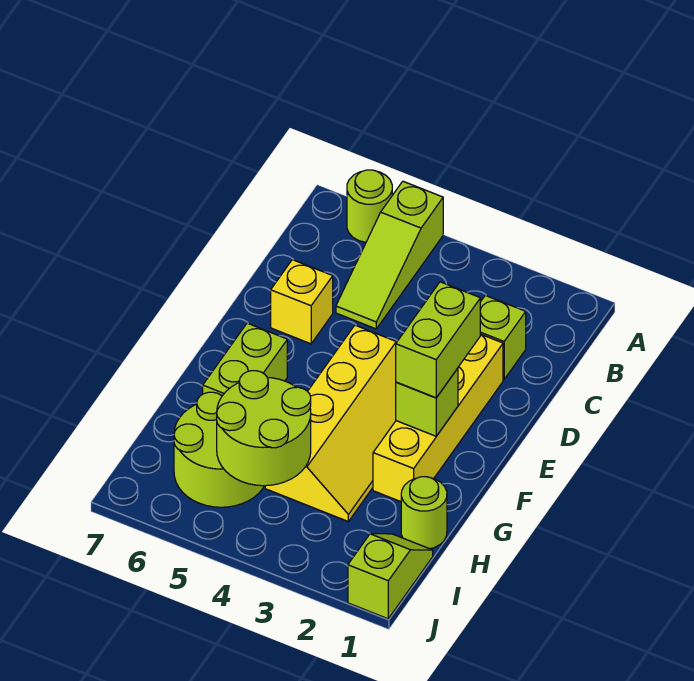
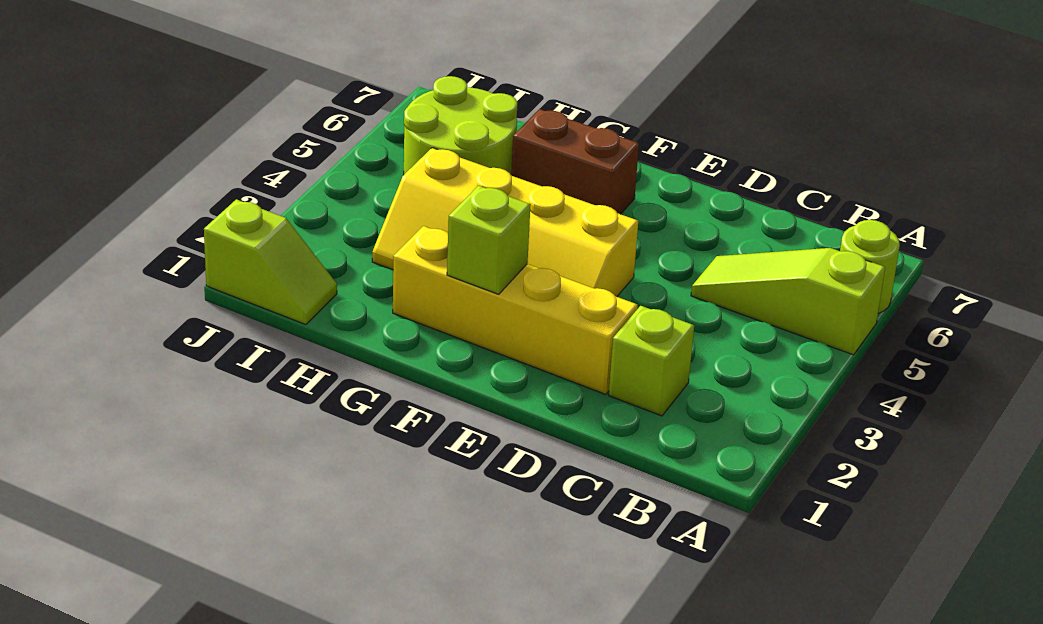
yellow 1x1 brick [271,260,333,344] -> none
lime 1x2 brick [396,282,480,398] -> none
lime 1x2 brick [203,323,287,396] -> brown 1x2 brick [511,109,639,214]
lime 1x1 round brick [401,477,447,549] -> none
lime 2x2 round brick [217,371,311,486] -> none

